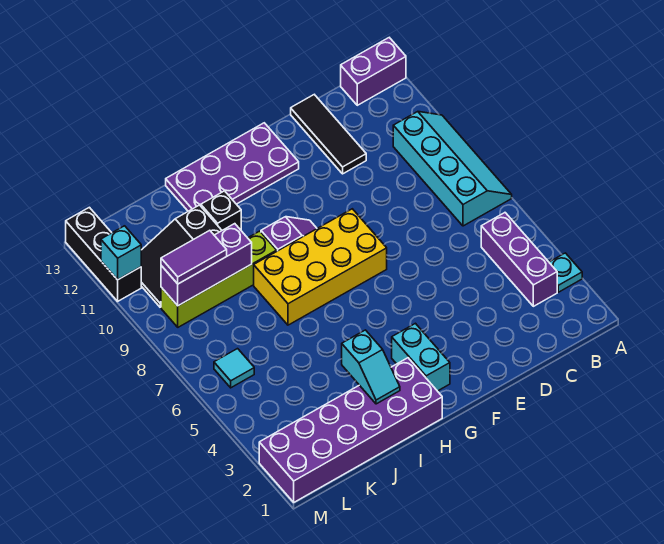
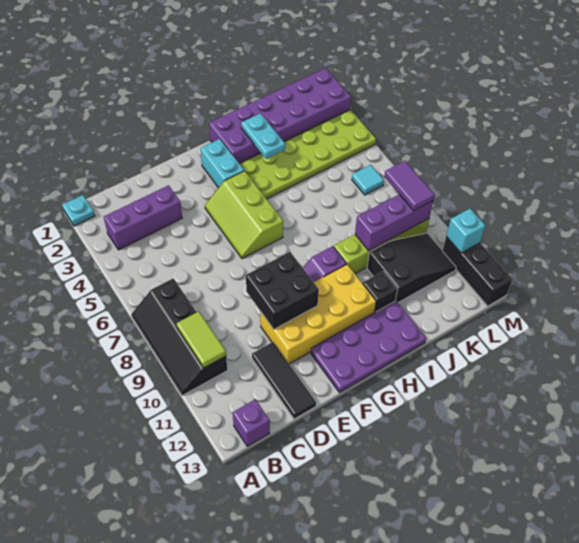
cyan 1x1 plate [549,253,582,292] -> cyan 1x1 plate moved to [62,195,95,226]
cyan 2x4 slope [393,112,512,226] -> black 2x4 slope [131,278,227,396]
purple 1x2 brick [341,38,406,105] -> purple 1x1 brick [233,399,270,446]
purple 1x3 brick [481,213,557,306] -> purple 1x3 brick turned to [104,185,182,250]
none -> lime 1x2 tile [177,311,226,368]
none -> black 2x2 brick [246,252,319,329]
none -> lime 2x3 slope [205,171,283,259]
yellow 2x4 brick [254,209,387,325] -> yellow 2x4 brick moved to [260,264,376,364]
none -> lime 2x6 plate [239,110,376,199]
cyan 1x2 slope [342,330,400,404] -> cyan 1x2 plate [241,113,285,159]
purple 1x2 tile [161,230,227,284] -> purple 1x2 tile turned to [384,161,435,211]

